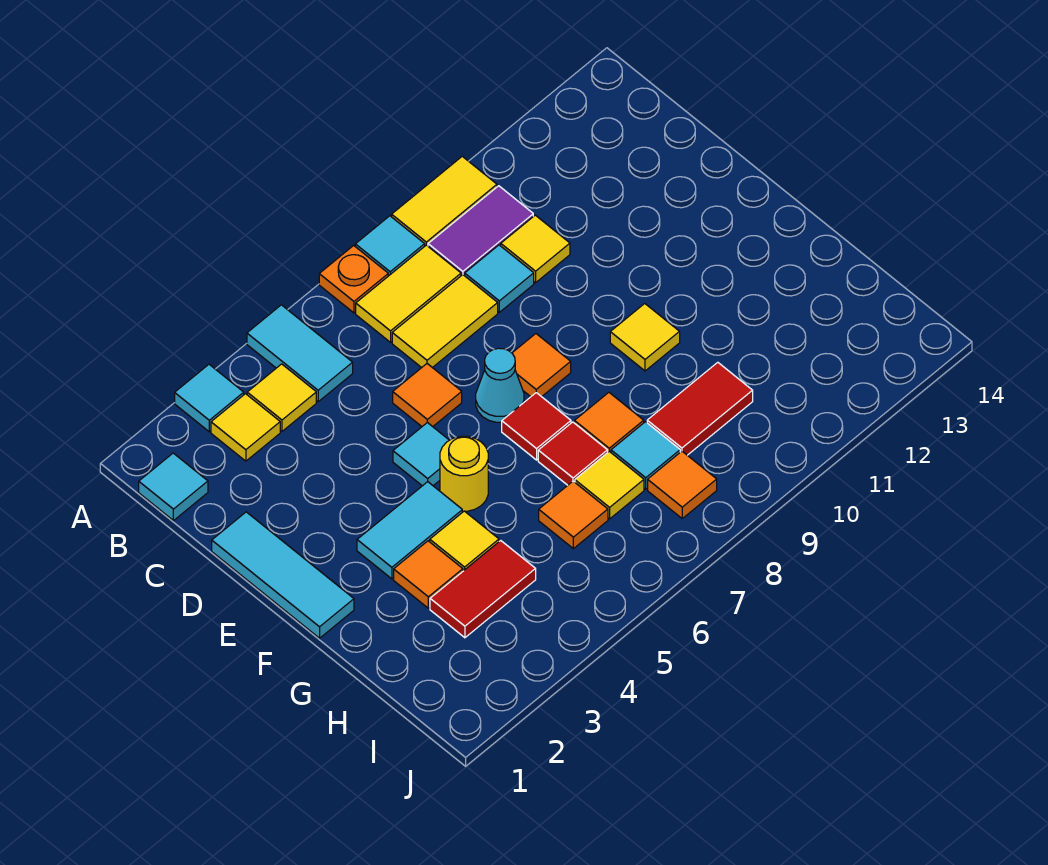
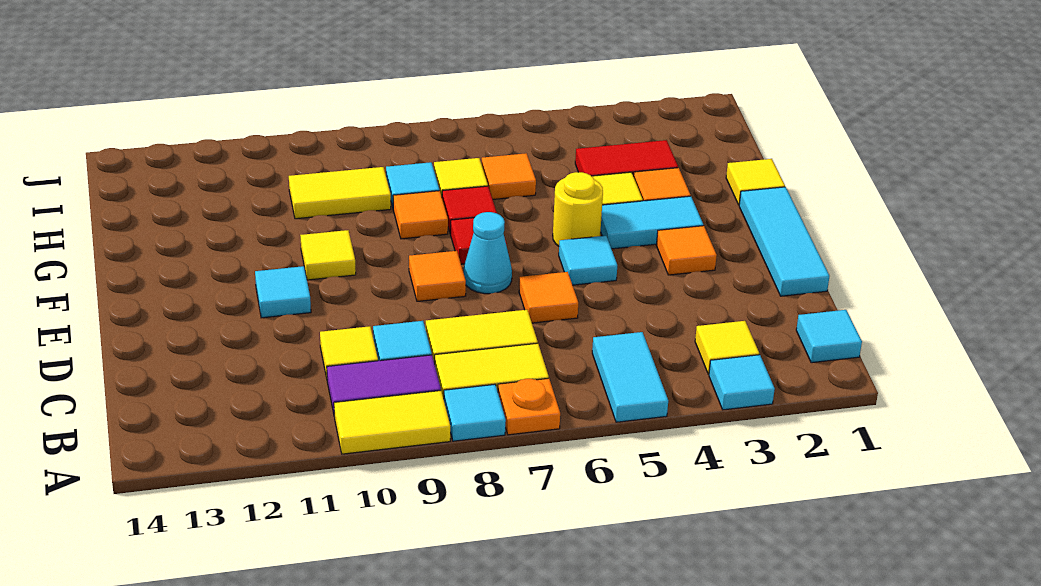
yellow 1x1 tile [247,364,316,431] -> yellow 1x1 tile moved to [726,159,785,205]
none -> cyan 1x1 tile [255,266,311,318]
red 1x2 tile [647,362,753,455] -> yellow 1x2 tile [289,167,391,219]
orange 1x1 tile [648,451,717,518] -> orange 1x1 tile moved to [656,226,717,275]

